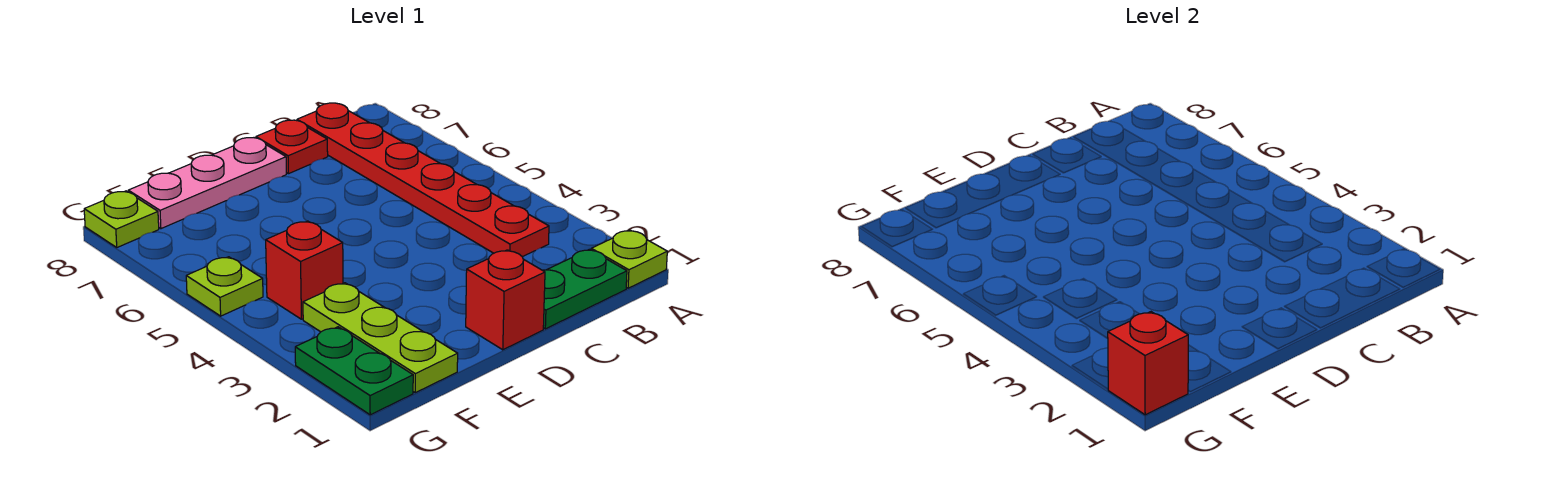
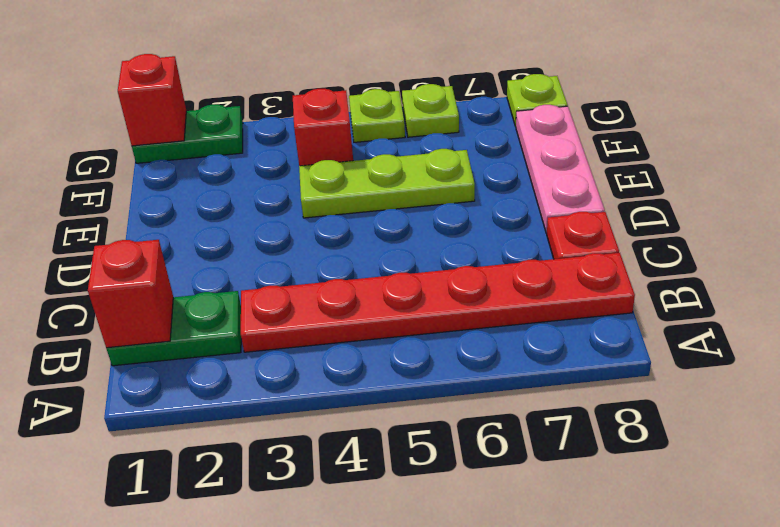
lime 1x1 plate [591,230,667,288] -> lime 1x1 plate moved to [402,84,459,137]
green 1x2 plate [543,249,627,329] -> green 1x2 plate turned to [106,291,241,366]
red 1x1 brick [466,250,545,350] -> red 1x1 brick moved to [88,240,173,348]
lime 1x3 plate [303,283,458,393] -> lime 1x3 plate moved to [299,149,475,218]

